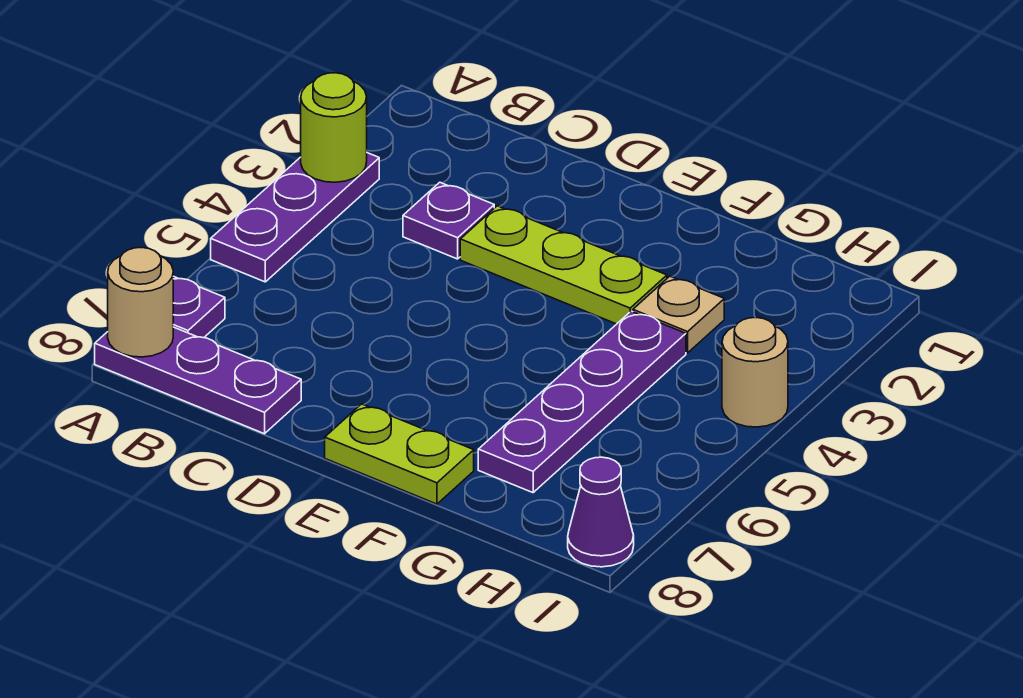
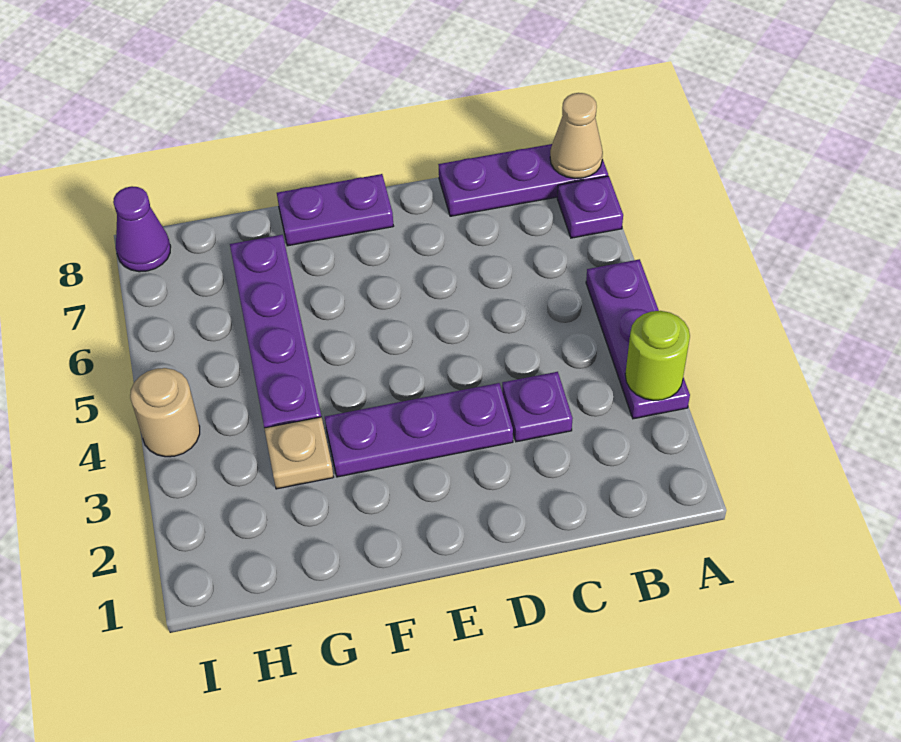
tan 1x1 round brick [108,248,173,357] -> tan 1x1 cone [550,93,603,179]
lime 1x3 plate [460,206,667,324] -> purple 1x3 plate [325,383,513,477]
lime 1x2 plate [325,404,474,504] -> purple 1x2 plate [277,174,393,246]

